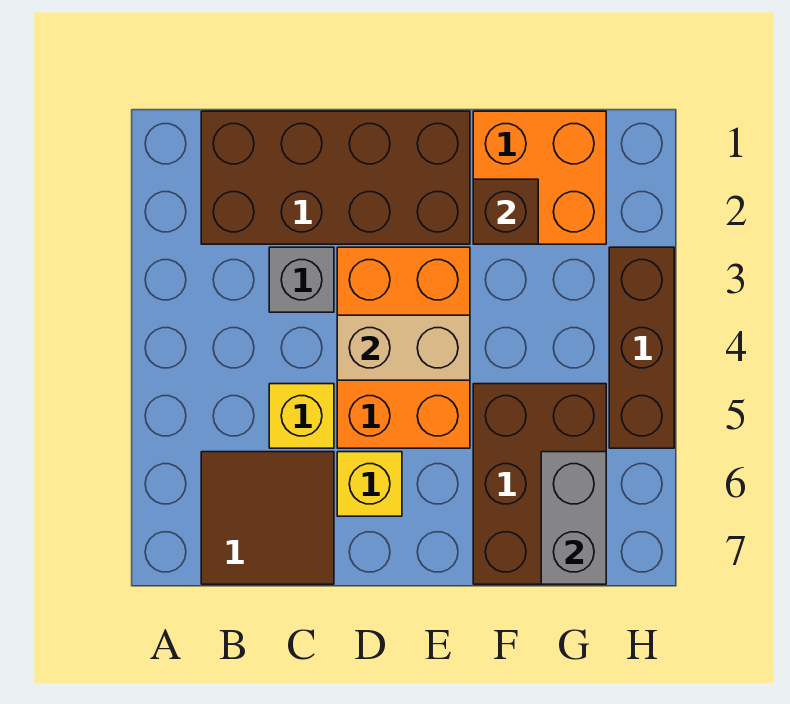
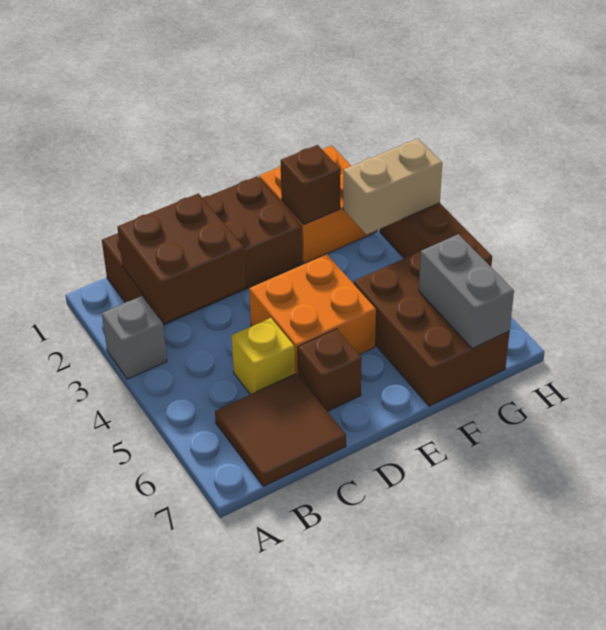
none -> brown 2x2 brick [118,193,246,322]
grey 1x1 brick [269,247,334,312] -> grey 1x1 brick moved to [102,296,167,379]
orange 2x3 brick [337,247,470,448] -> orange 2x2 brick [249,254,376,375]
tan 1x2 brick [337,315,470,380] -> tan 1x2 brick moved to [343,139,442,234]
yellow 1x1 brick [337,452,402,516] -> brown 1x1 brick [298,329,362,411]

